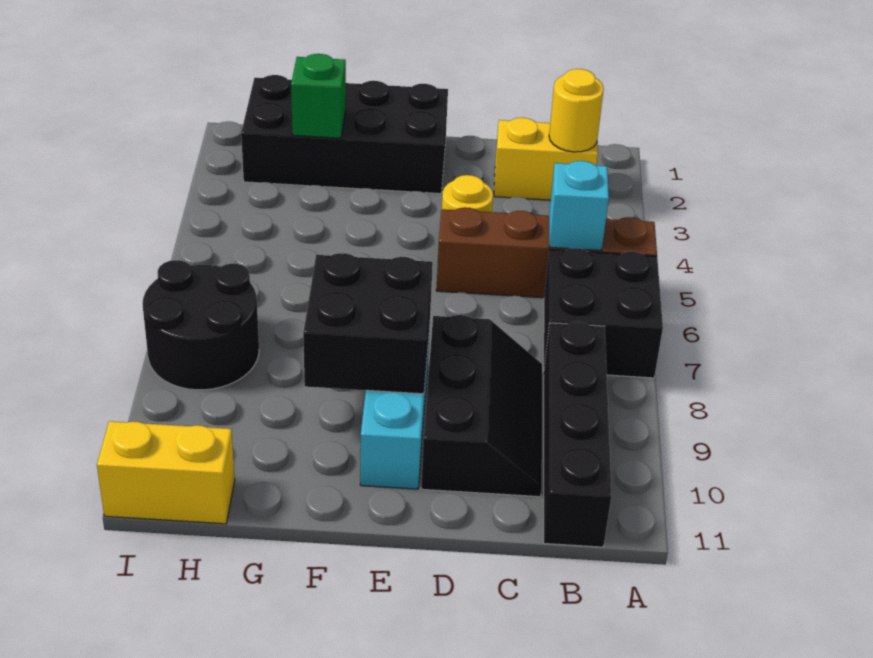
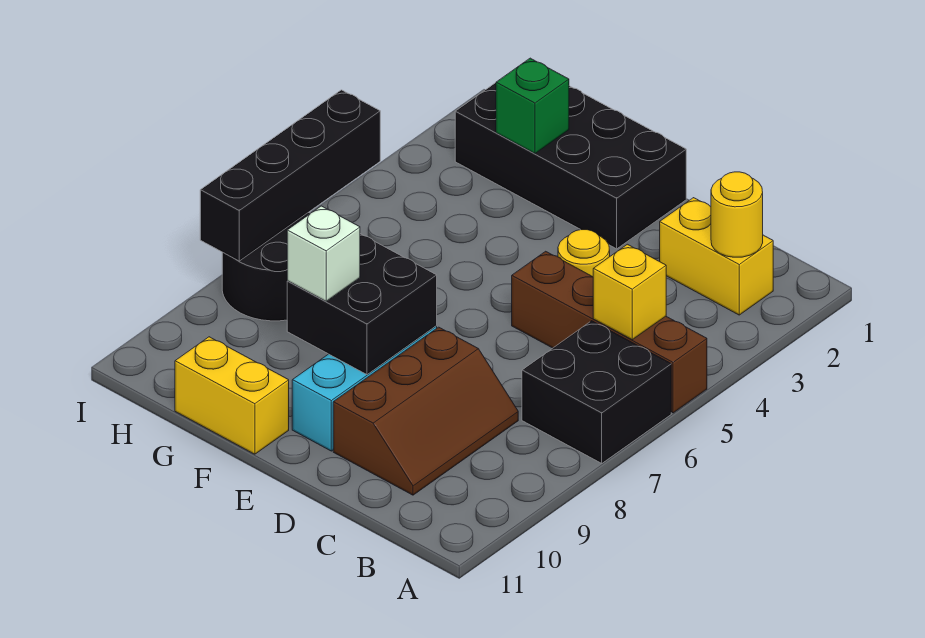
cyan 1x1 brick [549,161,609,251] -> yellow 1x1 brick [593,244,666,340]
black 1x4 brick [544,322,611,547] -> black 1x4 brick moved to [200,90,380,261]
black 2x3 slope [421,315,542,497] -> brown 2x3 slope [333,327,518,495]
none -> white 1x1 brick [287,206,360,301]
yellow 1x2 brick [97,421,235,524] -> yellow 1x2 brick moved to [175,337,289,454]

